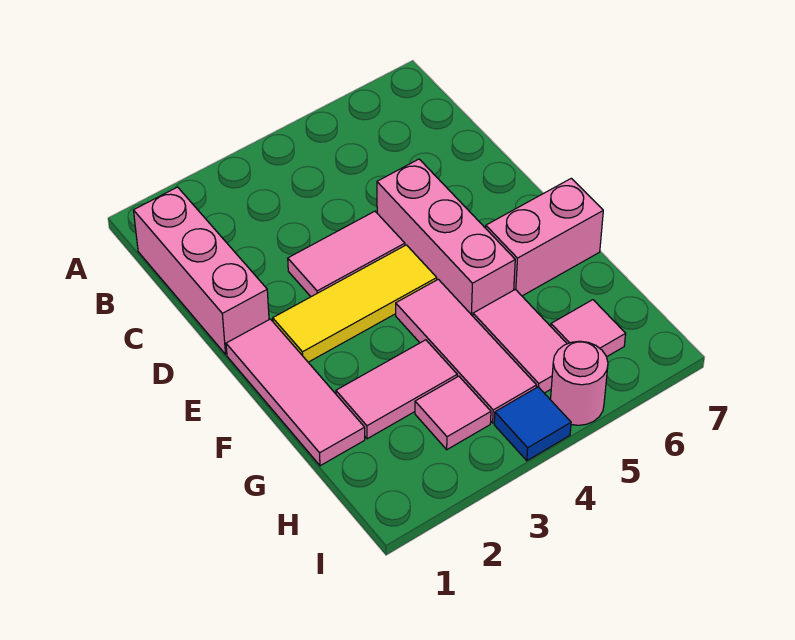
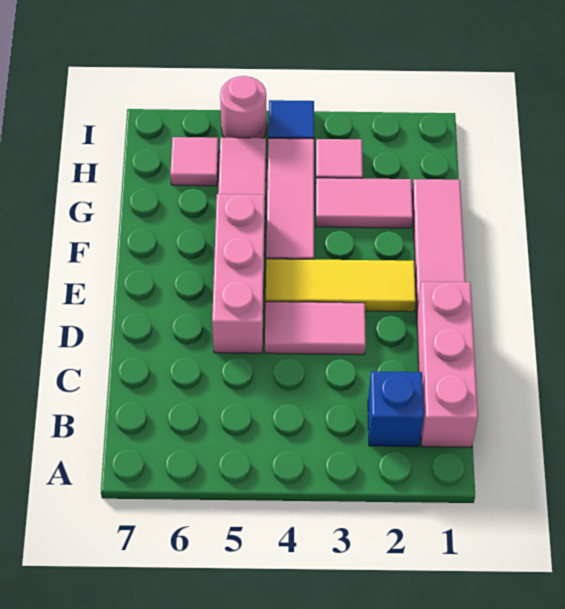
none -> blue 1x1 brick [368,371,424,447]
pink 1x2 brick [486,178,603,296] -> none

